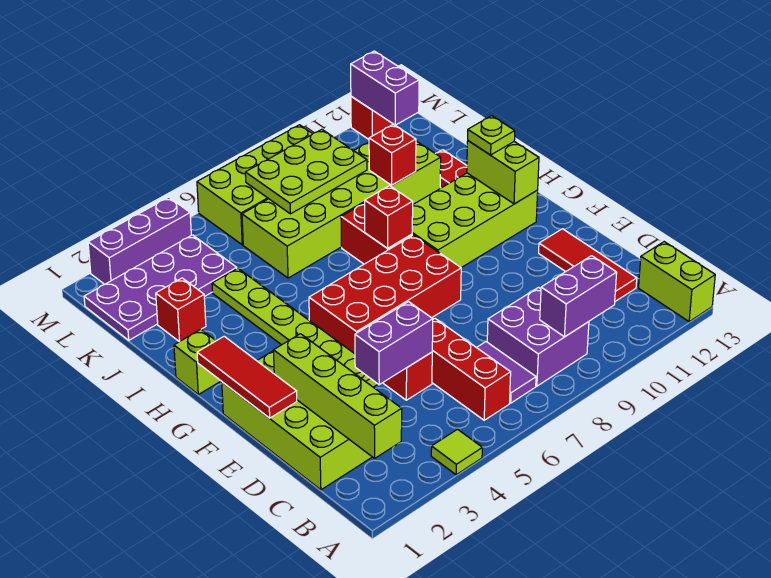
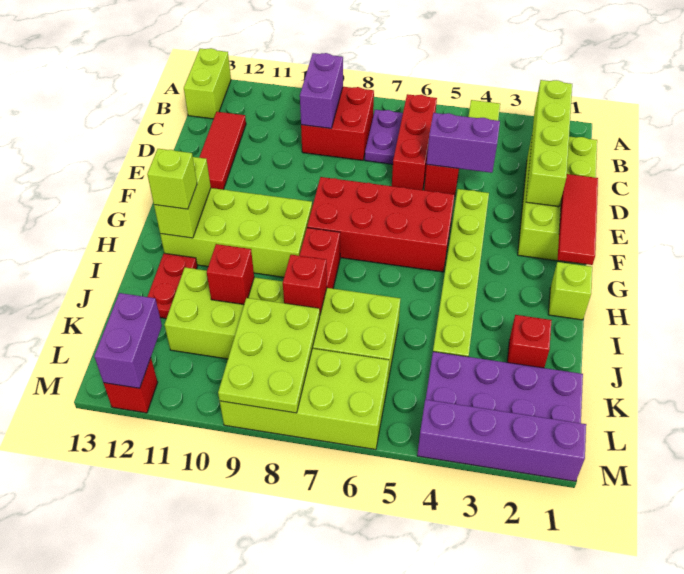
purple 1x2 tile [476,342,536,403] -> purple 1x2 plate [365,110,403,164]
purple 2x2 brick [487,287,589,386] -> red 2x2 brick [301,87,374,160]
purple 1x2 brick [540,256,617,337] -> purple 1x2 brick turned to [300,53,343,128]
red 1x1 brick [365,186,413,248] -> red 1x1 brick moved to [283,255,327,314]
lime 1x1 plate [468,116,515,155] -> lime 1x1 brick [147,149,197,209]
lime 2x3 plate [245,129,367,214] -> lime 2x3 plate turned to [218,298,320,413]
purple 1x3 brick [88,197,191,284] -> purple 1x4 brick [417,399,586,481]

